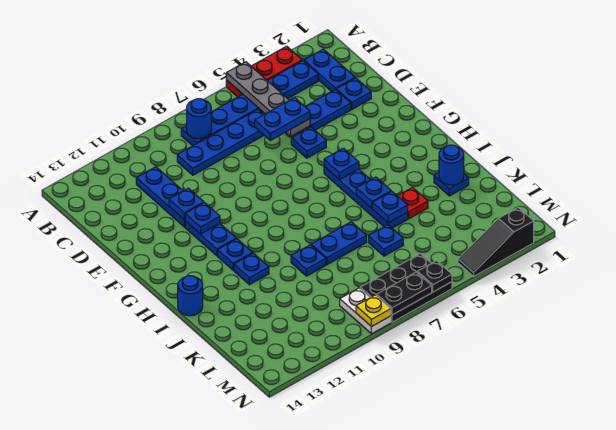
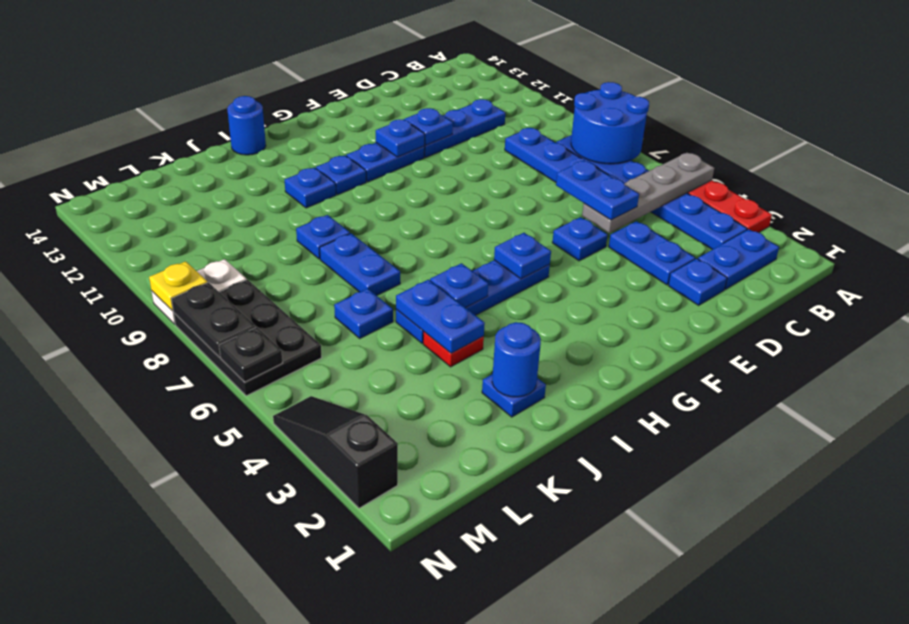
blue 1x1 round brick [187,99,211,139] -> blue 2x2 round brick [571,82,649,164]
blue 1x1 plate [373,192,408,223] -> blue 1x2 plate [396,280,485,353]

